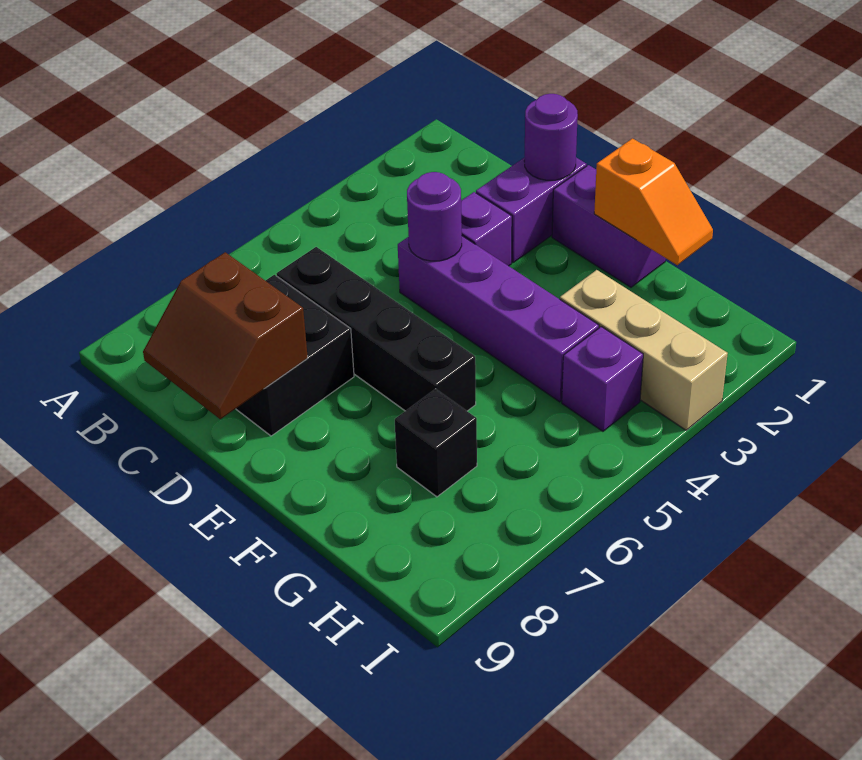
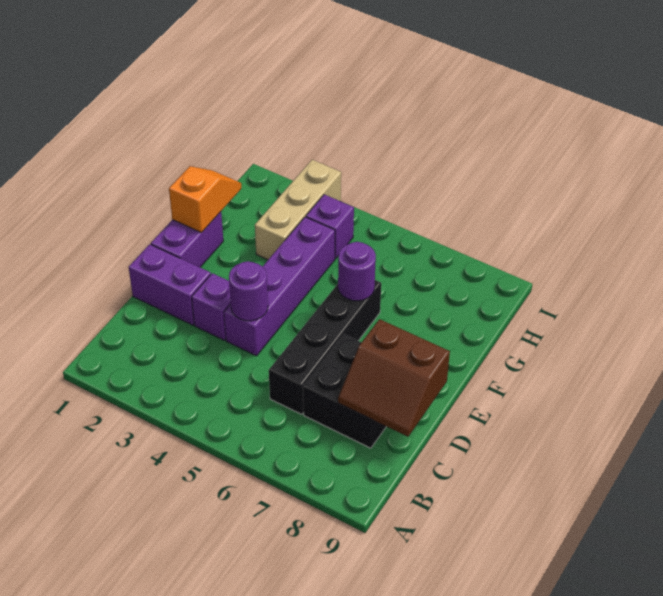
brown 2x2 slope [143,252,308,419] -> brown 2x2 slope turned to [338,319,450,437]
purple 1x1 round brick [524,94,578,180] -> purple 1x1 round brick moved to [338,242,376,301]
black 1x1 brick [395,389,477,497] -> none

